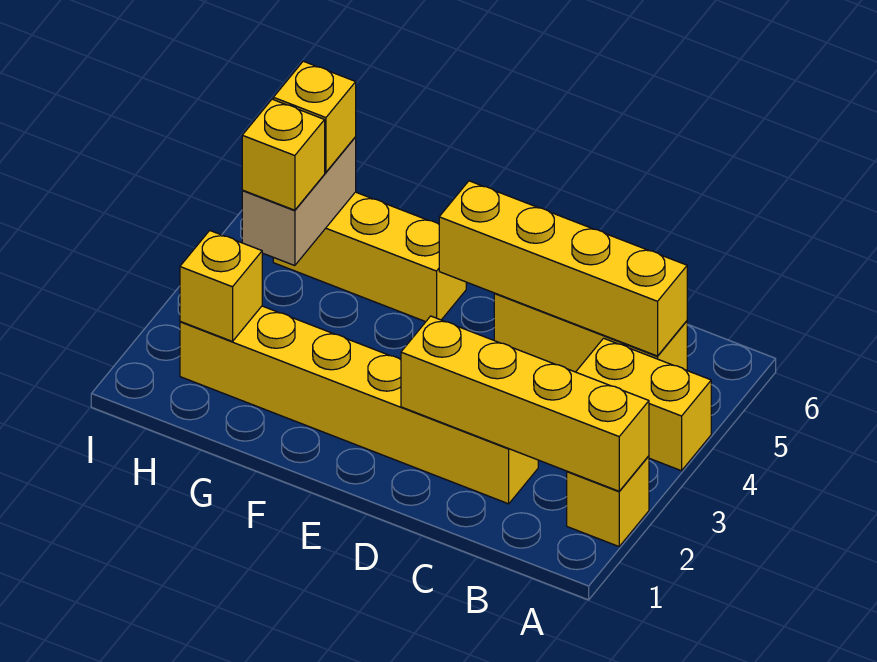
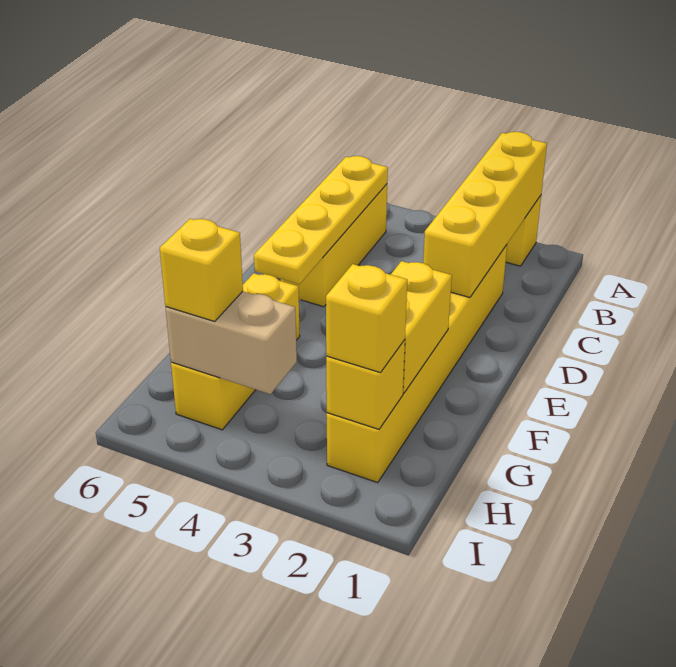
yellow 1x2 brick [576,338,711,471] -> yellow 1x2 brick moved to [391,261,452,393]
yellow 1x4 brick [439,181,687,356] -> yellow 1x4 plate [254,156,388,284]
yellow 1x1 brick [242,99,325,210] -> yellow 1x1 brick moved to [326,264,407,373]

